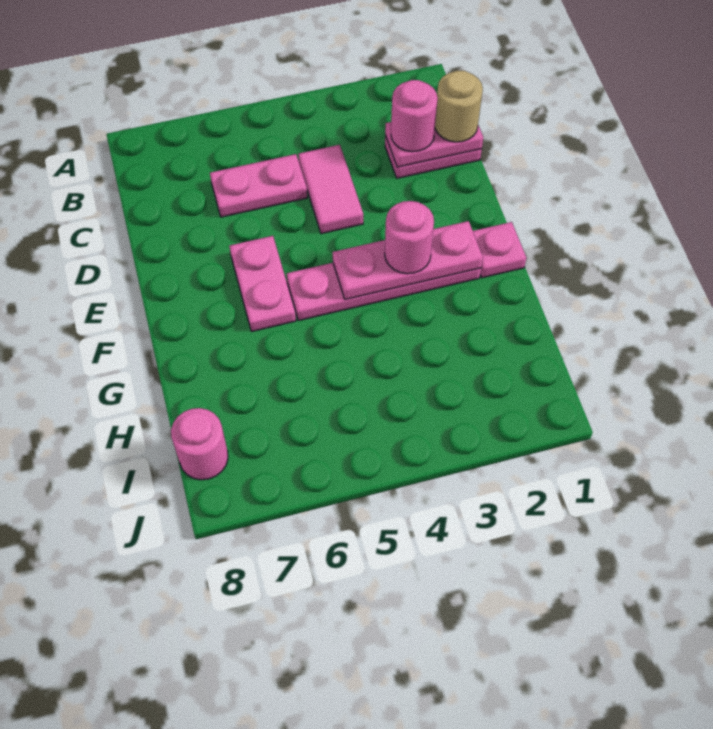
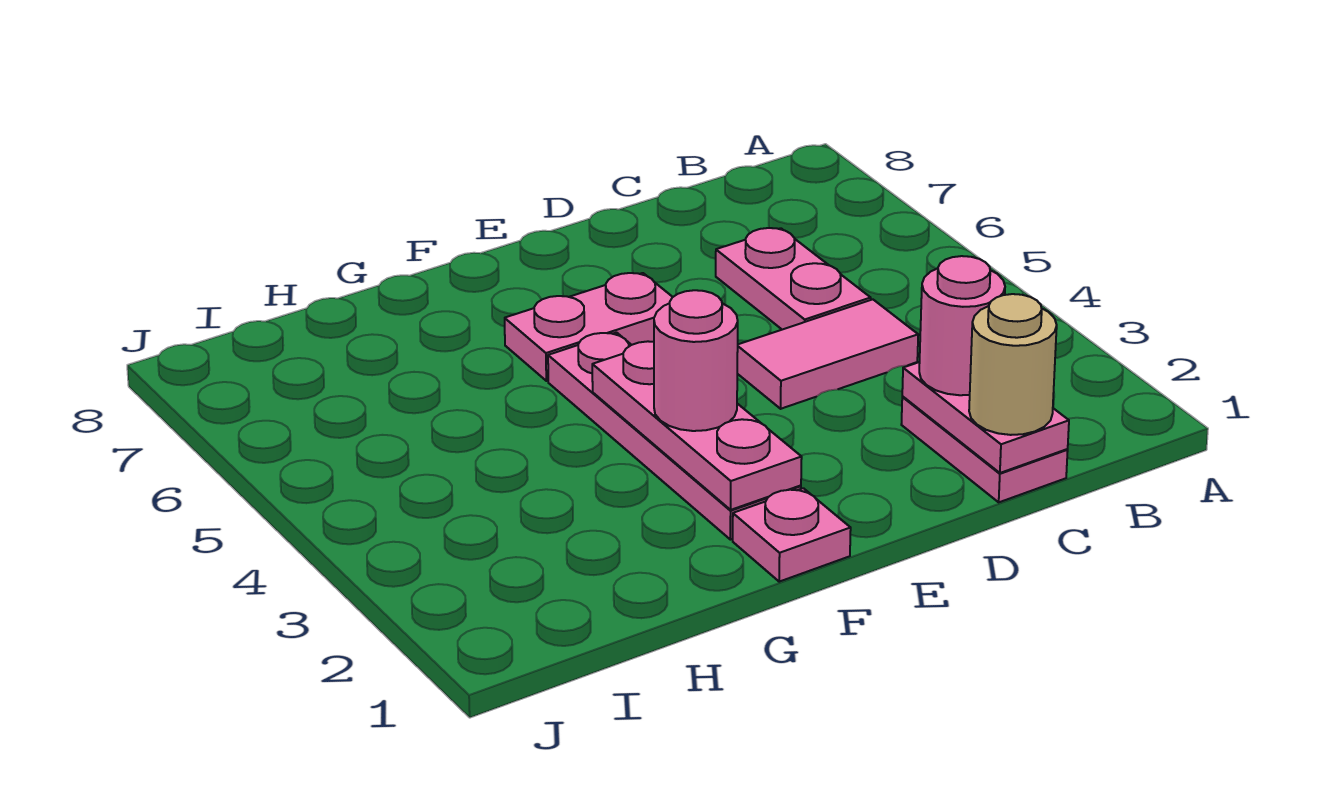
pink 1x1 round brick [171,408,228,480] -> none

